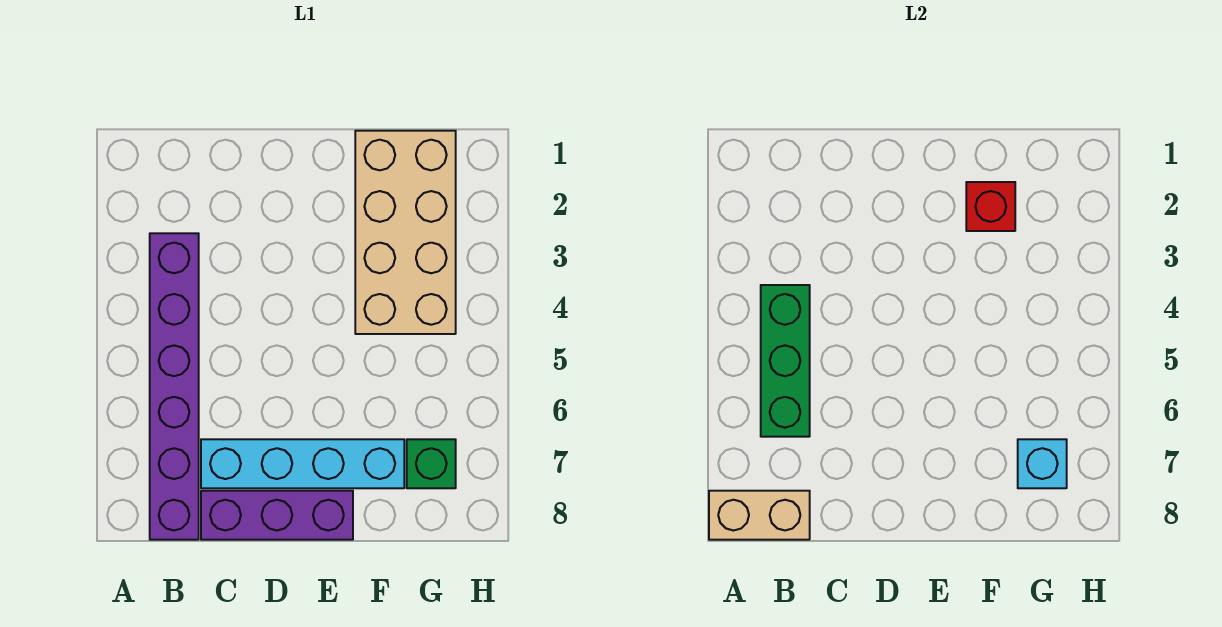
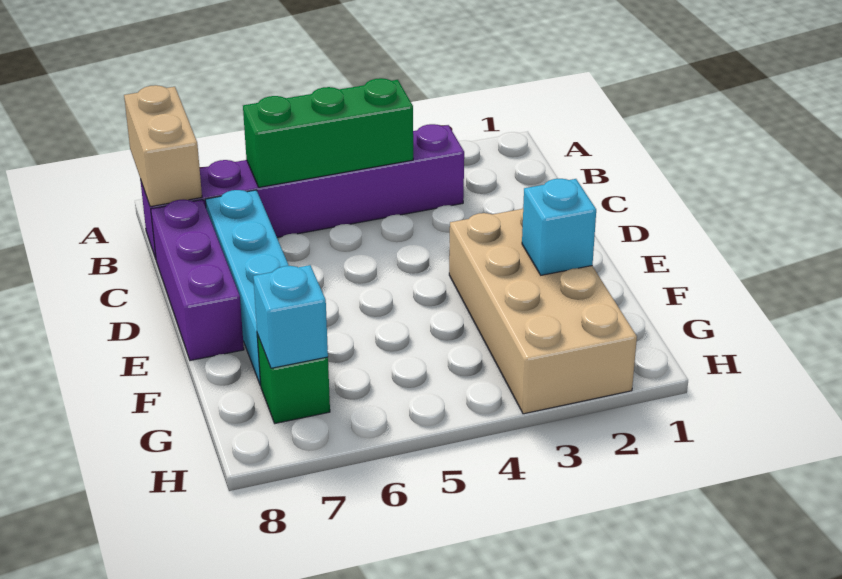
tan 2x4 brick [355,131,456,334] -> tan 2x4 brick turned to [449,208,637,414]
red 1x1 brick [966,182,1015,231] -> cyan 1x1 brick [522,179,596,275]

